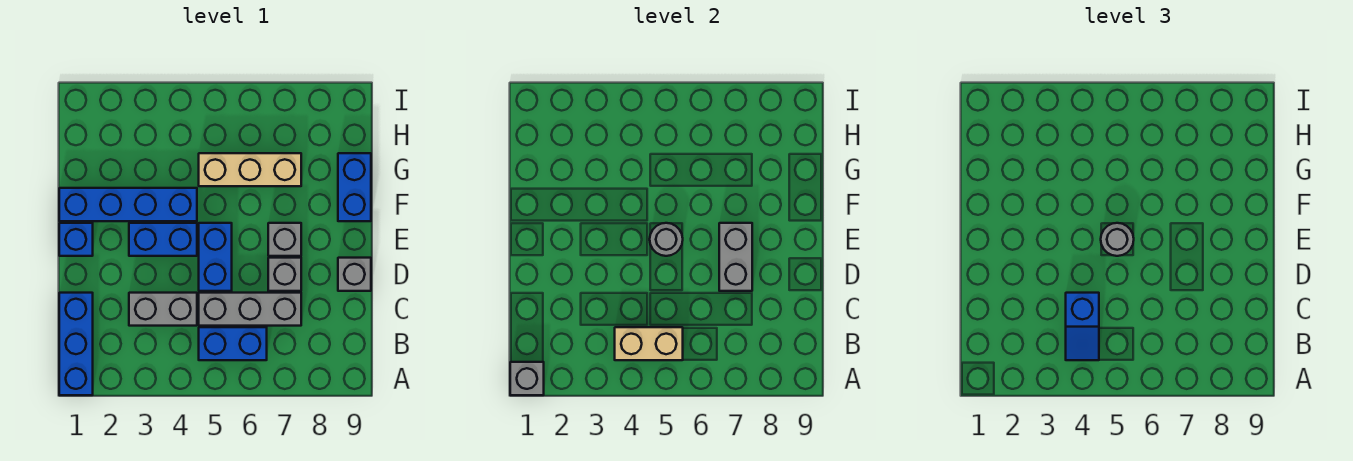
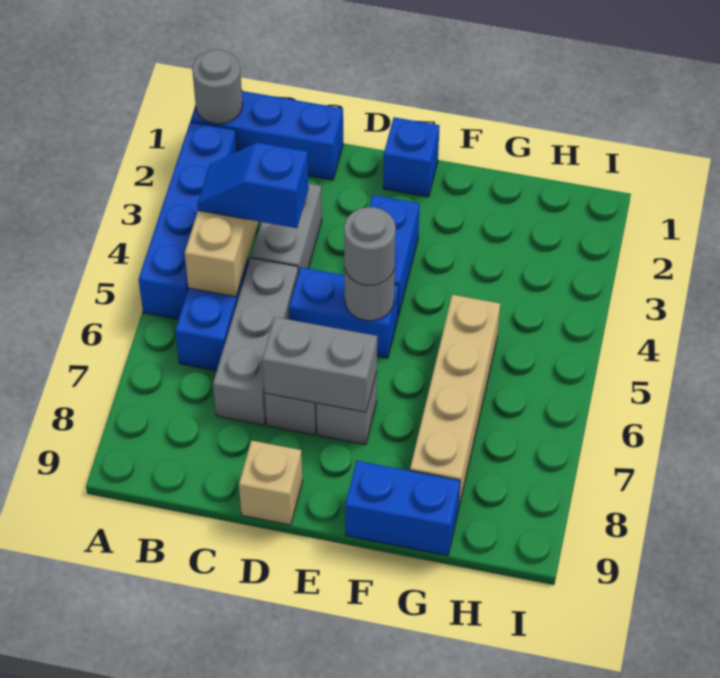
grey 1x1 brick [510,362,544,395] -> grey 1x1 round brick [192,50,243,124]
grey 1x1 brick [338,258,371,291] -> tan 1x1 brick [239,441,303,525]
blue 1x4 brick [59,188,197,221] -> blue 1x4 brick moved to [139,122,237,320]
tan 1x3 brick [199,153,301,186] -> tan 1x4 brick [410,295,500,509]

